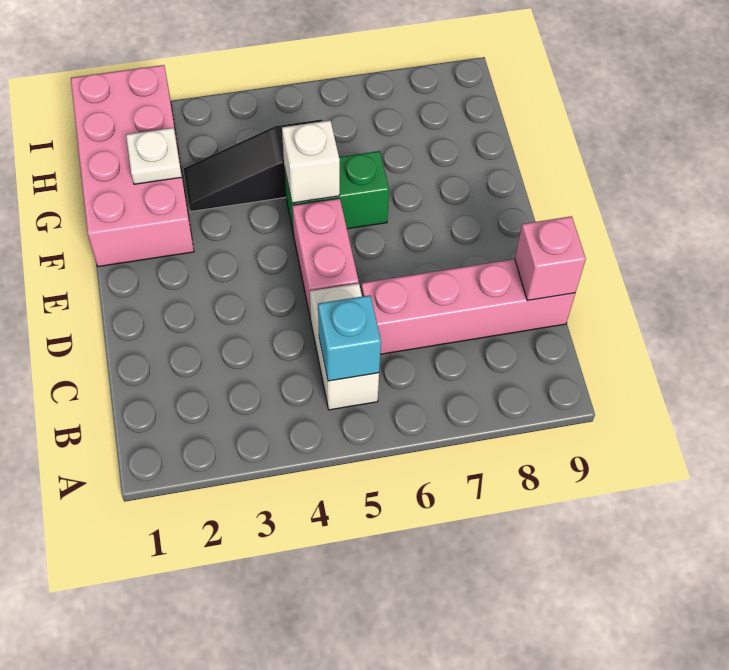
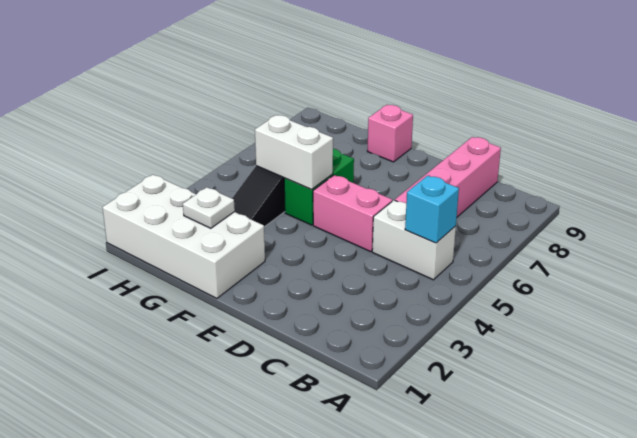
pink 1x1 brick [515,216,586,301] -> pink 1x1 brick moved to [368,105,413,162]
pink 2x4 brick [71,65,194,267] -> white 2x4 brick [102,175,265,298]
white 1x1 brick [282,120,340,203] -> white 1x2 brick [255,115,333,189]

